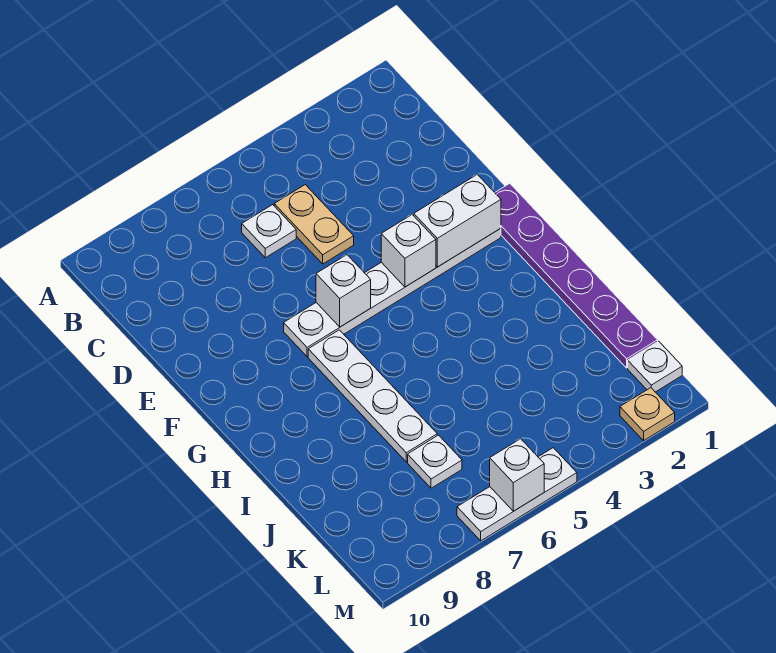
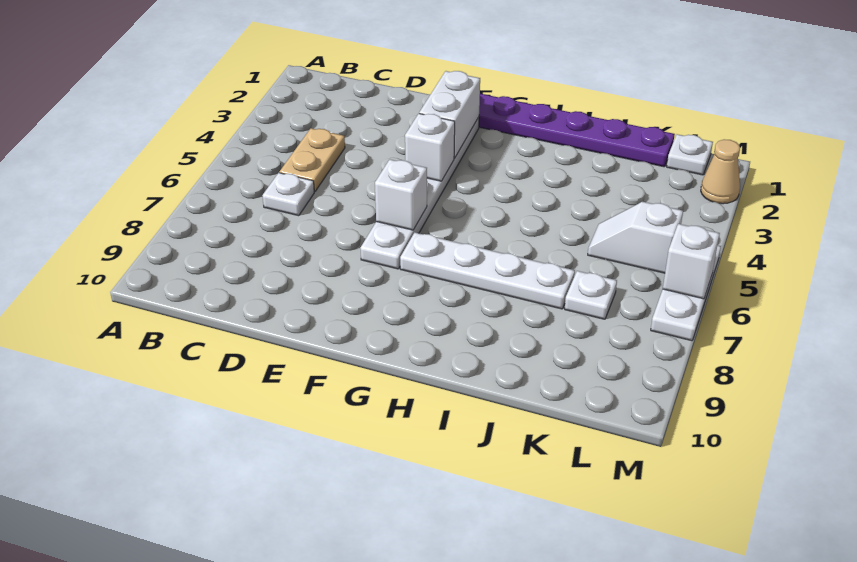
tan 1x2 plate [274,185,354,264] -> tan 1x2 plate turned to [279,128,345,192]
none -> white 1x2 slope [588,202,683,273]
tan 1x1 plate [620,388,675,441] -> tan 1x1 cone [701,139,740,204]

